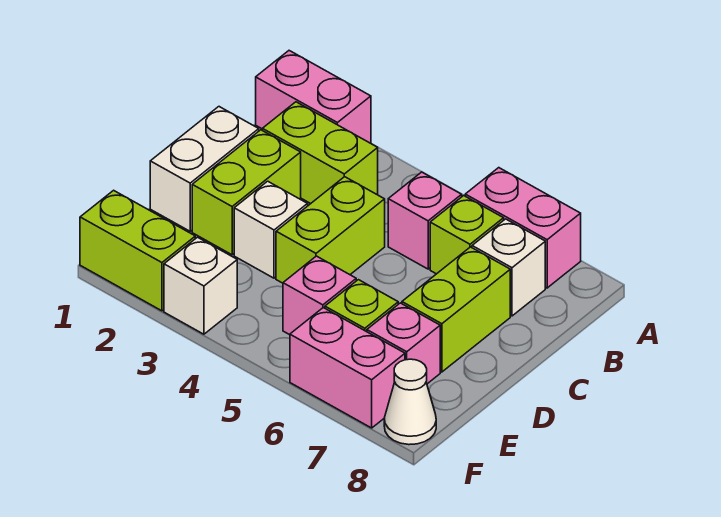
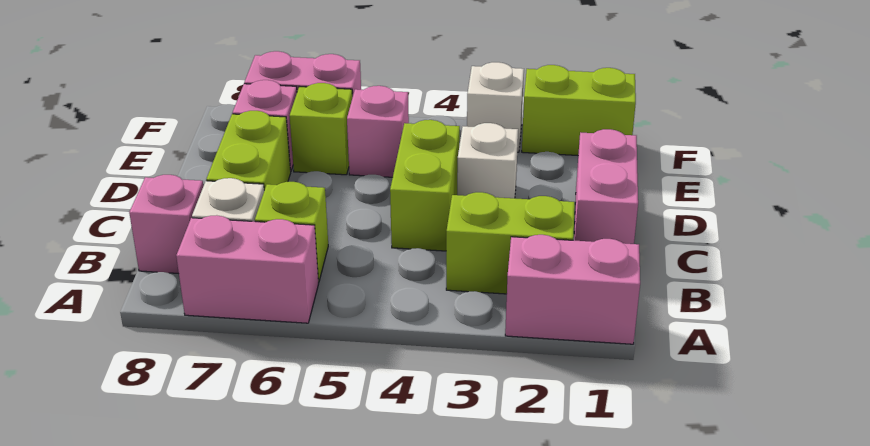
pink 1x1 brick [388,172,462,269] -> pink 1x1 brick moved to [129,175,203,274]
white 1x2 brick [150,107,259,231] -> pink 1x2 brick [574,129,638,244]
lime 1x2 brick [192,130,301,255] -> none
white 1x1 cone [384,359,436,445] -> none

